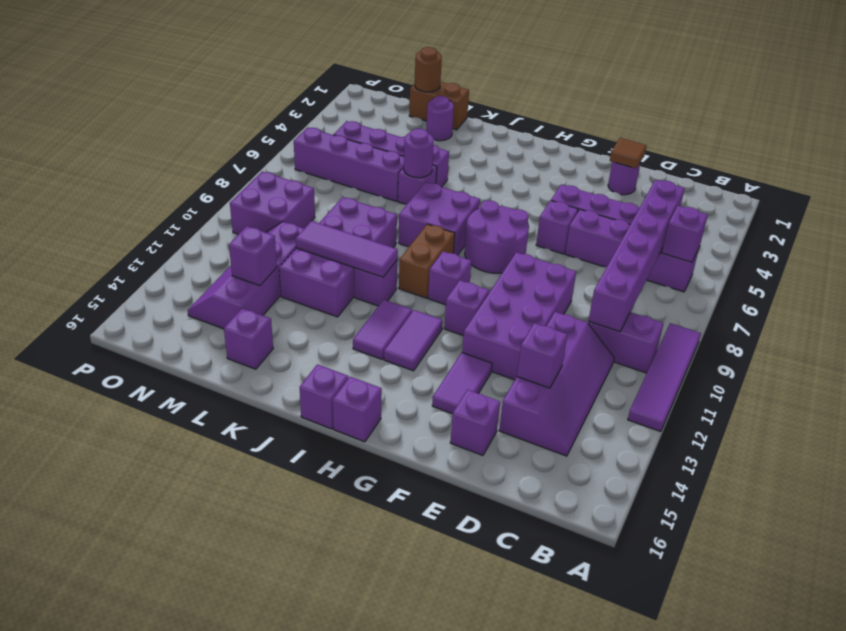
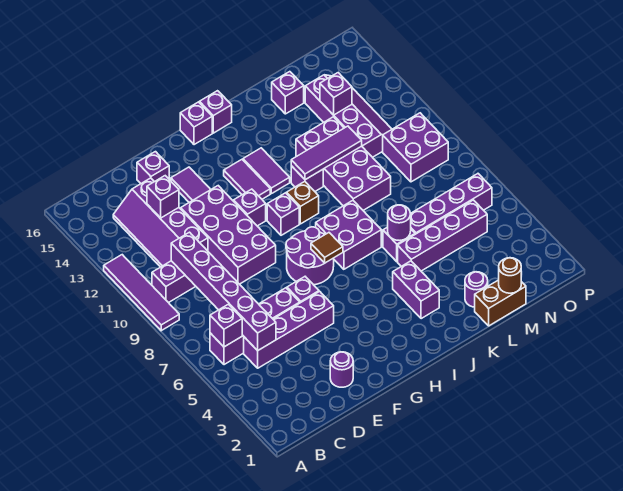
brown 1x1 tile [610,138,647,168] -> brown 1x1 tile moved to [311,233,343,263]
brown 1x2 brick [399,224,455,298] -> brown 1x1 brick [287,182,319,224]
none -> purple 1x2 brick [393,261,439,319]

